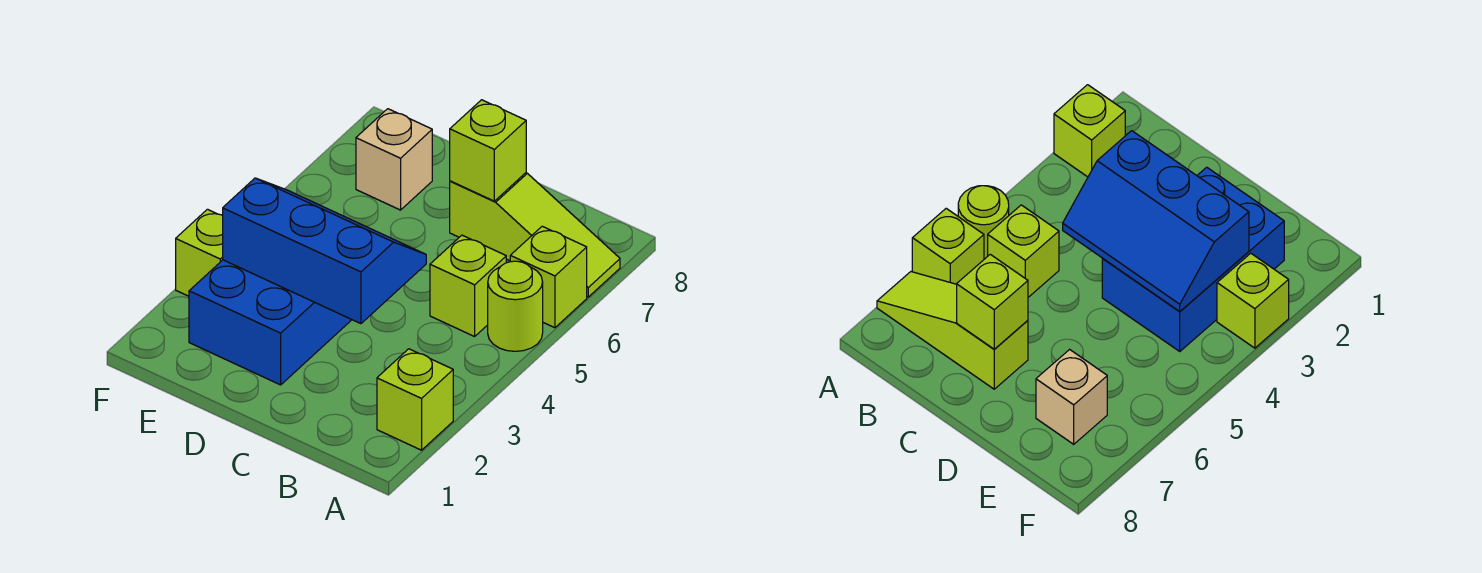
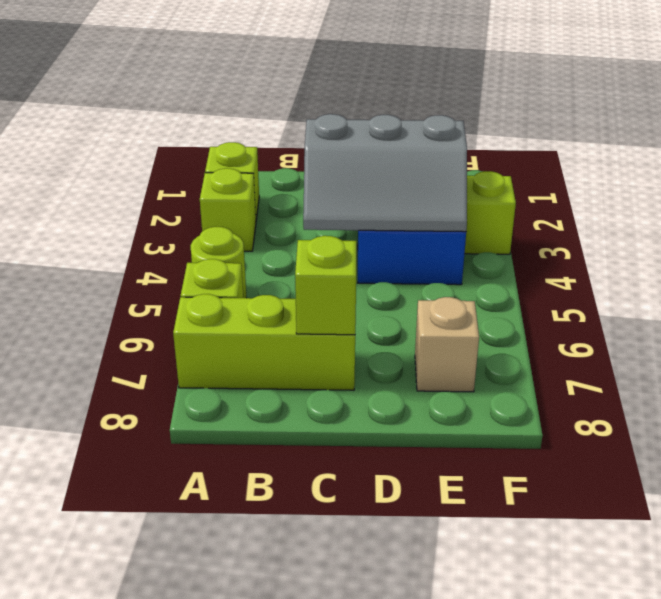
lime 1x3 slope [450,173,620,297] -> lime 1x3 brick [173,294,355,390]
lime 1x1 brick [430,235,506,337] -> lime 1x1 brick moved to [200,168,256,251]
blue 2x3 slope [223,178,426,324] -> grey 2x3 slope [303,114,467,232]

